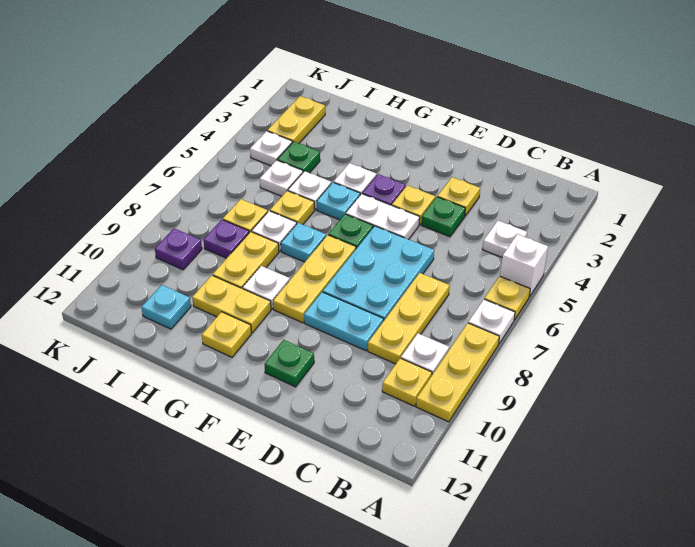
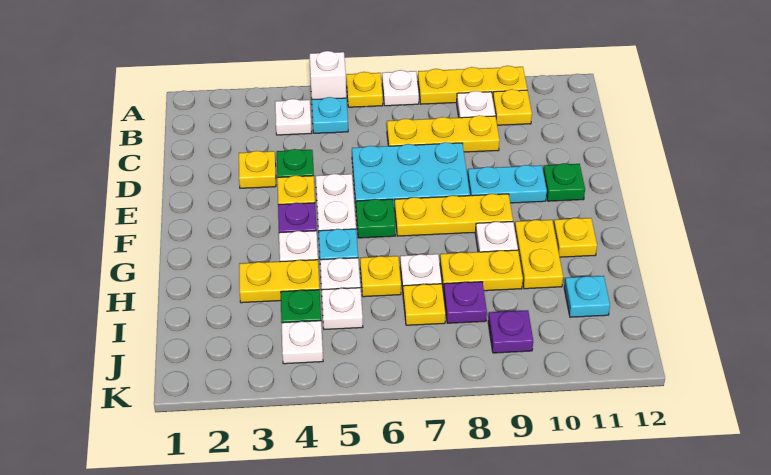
cyan 1x2 plate [304,292,384,351] -> cyan 1x2 plate turned to [468,165,547,203]
cyan 1x1 plate [281,223,326,262] -> cyan 1x1 plate moved to [312,97,348,133]
yellow 1x2 plate [267,96,325,143] -> yellow 1x2 plate moved to [239,260,320,303]

